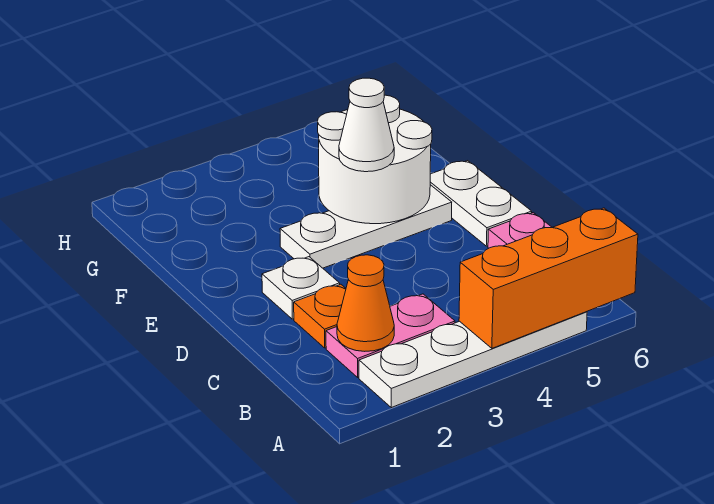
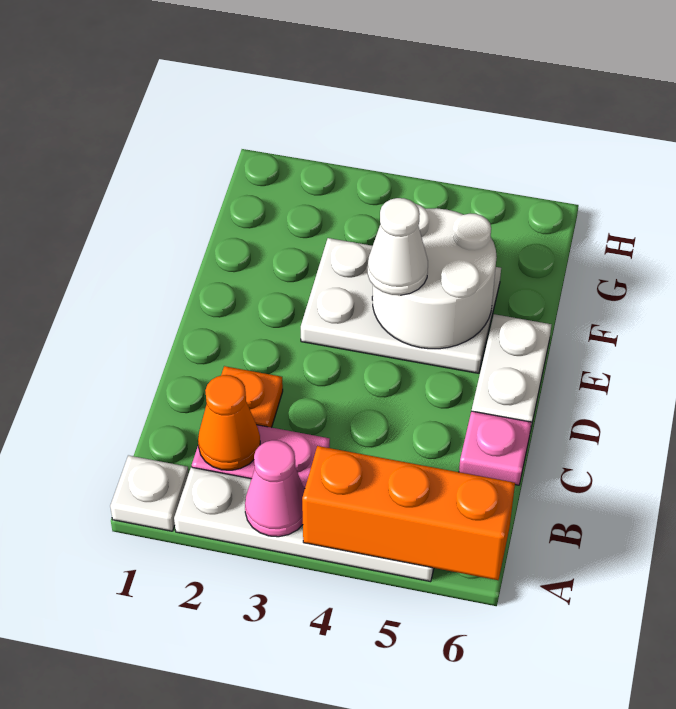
none -> pink 1x1 cone [245,440,305,537]
white 1x1 plate [262,257,340,319] -> white 1x1 plate moved to [110,455,189,531]
white 1x3 plate [280,185,452,268] -> white 2x3 plate [301,238,501,373]

